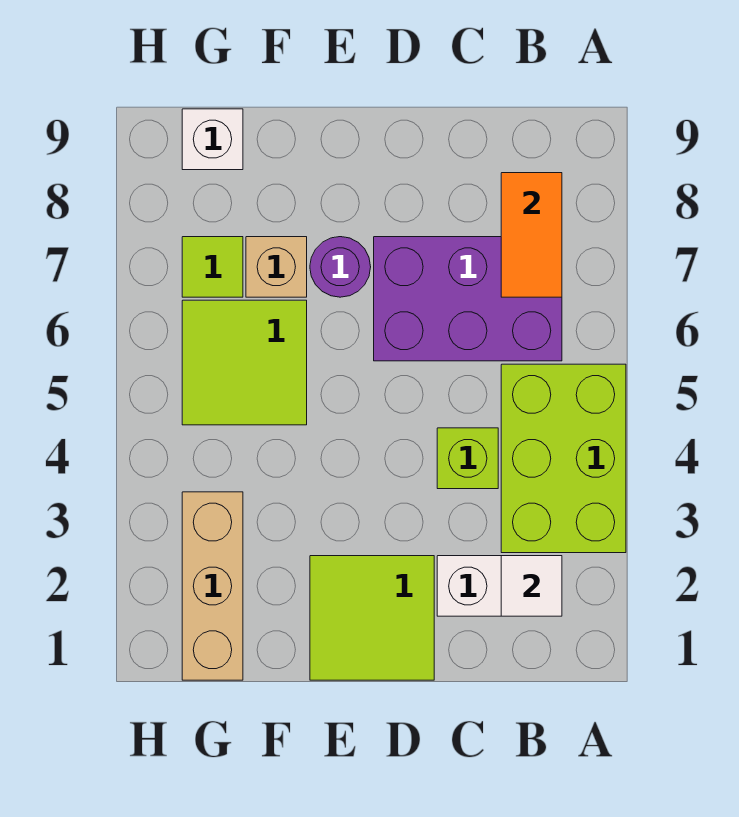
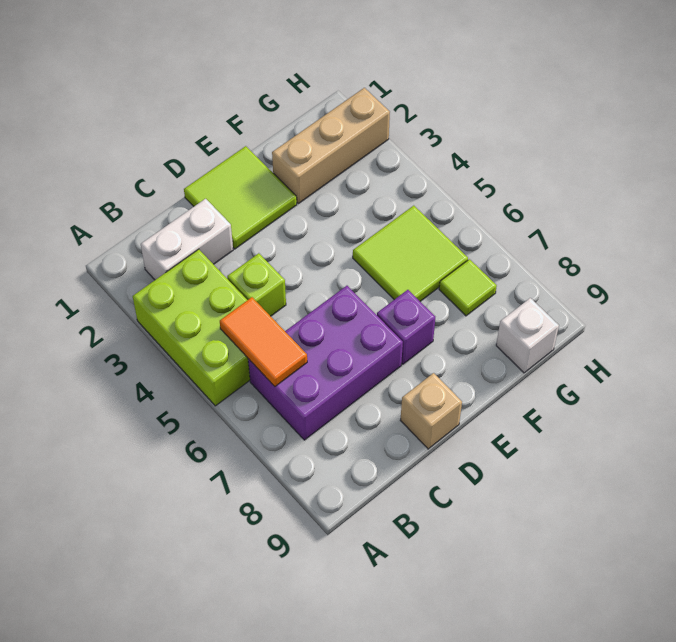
white 1x1 tile [501,556,562,616] -> none
orange 1x2 tile [501,173,562,297] -> orange 1x2 tile moved to [220,297,307,386]
purple 1x1 round brick [310,237,371,297] -> purple 1x1 brick [377,290,435,364]
tan 1x1 brick [246,237,307,297] -> tan 1x1 brick moved to [400,373,462,449]
tan 1x3 brick [182,492,243,680] -> tan 1x3 brick turned to [272,88,390,204]

